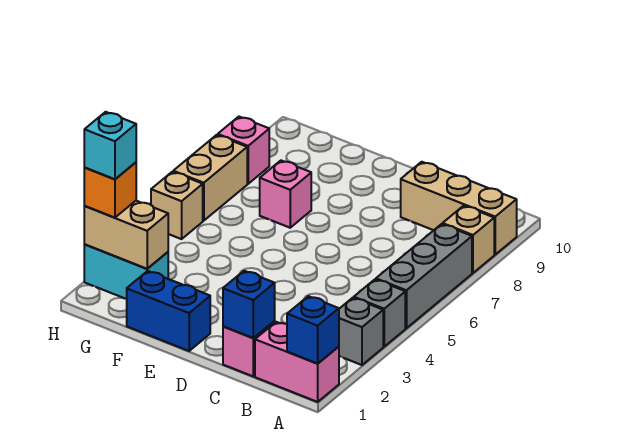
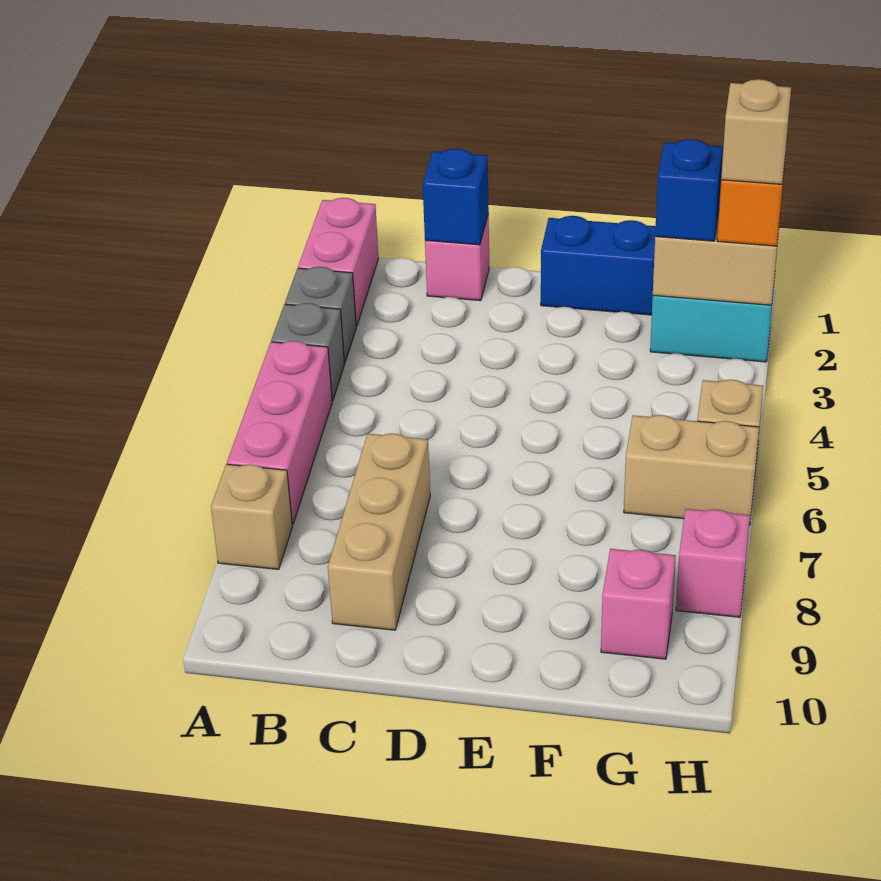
pink 1x2 brick [255,322,339,402] -> pink 1x2 brick turned to [298,198,379,326]
blue 1x1 brick [287,296,339,364] -> blue 1x1 brick moved to [655,139,723,241]
grey 1x3 brick [376,224,472,328] -> pink 1x3 brick [227,341,332,525]
tan 1x3 brick [401,162,517,254] -> tan 1x3 brick turned to [328,433,430,630]
pink 1x1 brick [260,161,311,228] -> pink 1x1 brick moved to [601,549,676,659]
cyan 1x1 brick [84,112,136,179] -> tan 1x1 brick [721,79,791,184]
tan 1x2 brick [173,135,247,221] -> tan 1x2 brick turned to [624,415,759,525]

